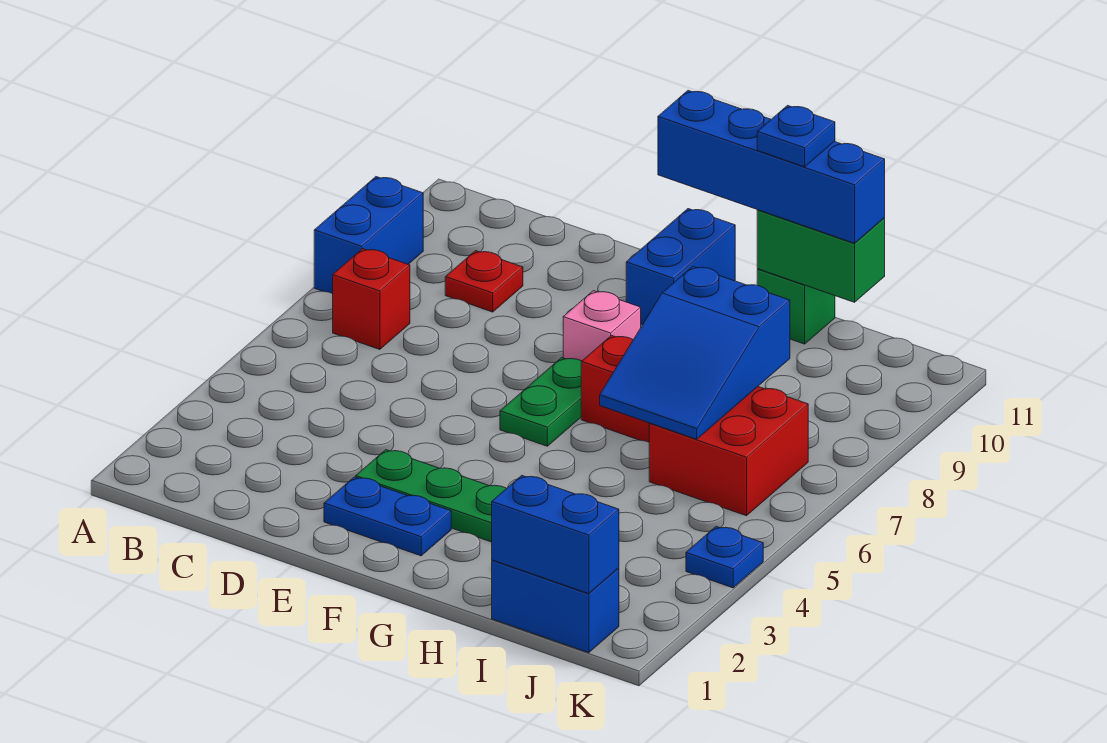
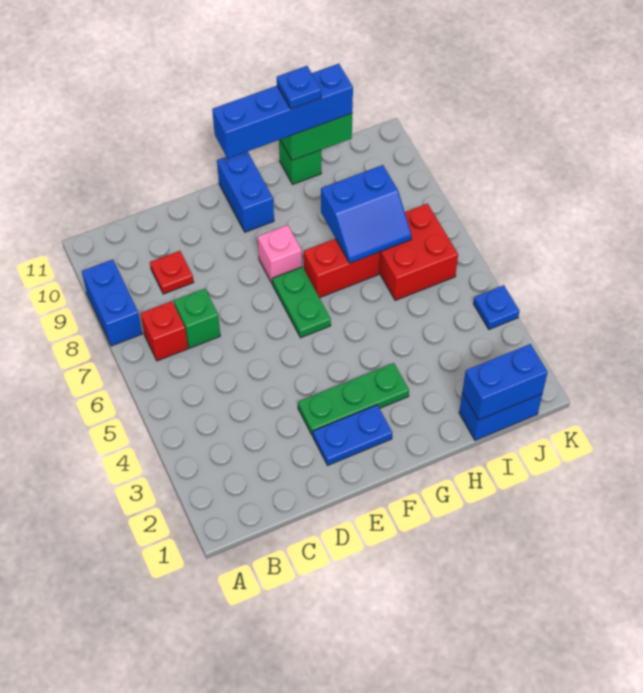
none -> green 1x1 brick [174,289,220,348]
blue 2x3 slope [600,267,790,439] -> blue 2x2 slope [321,165,412,263]

